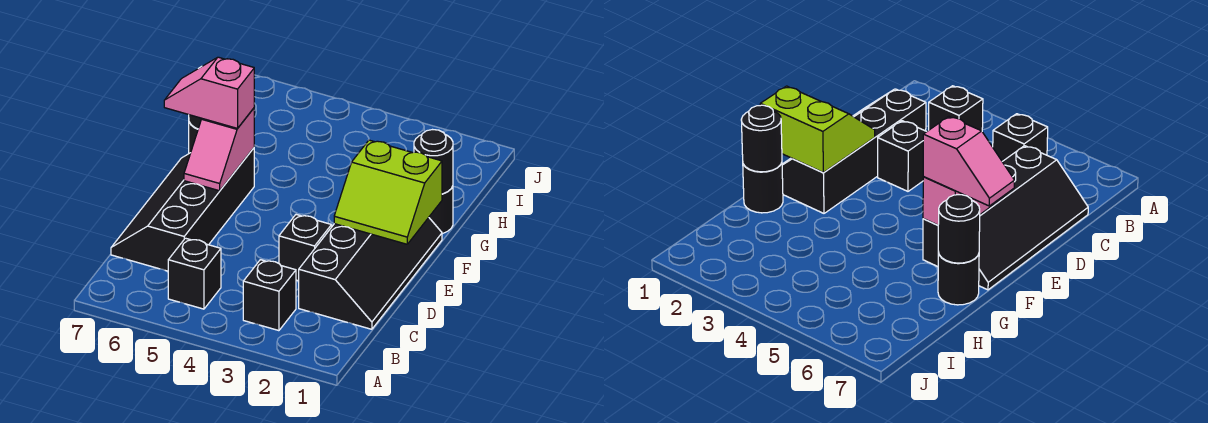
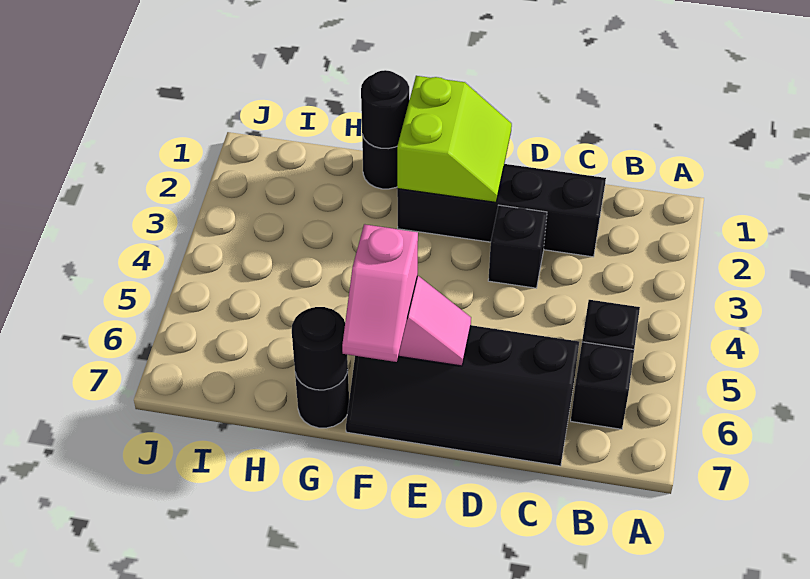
black 1x1 brick [243,260,296,331] -> black 1x1 brick moved to [571,342,634,429]

